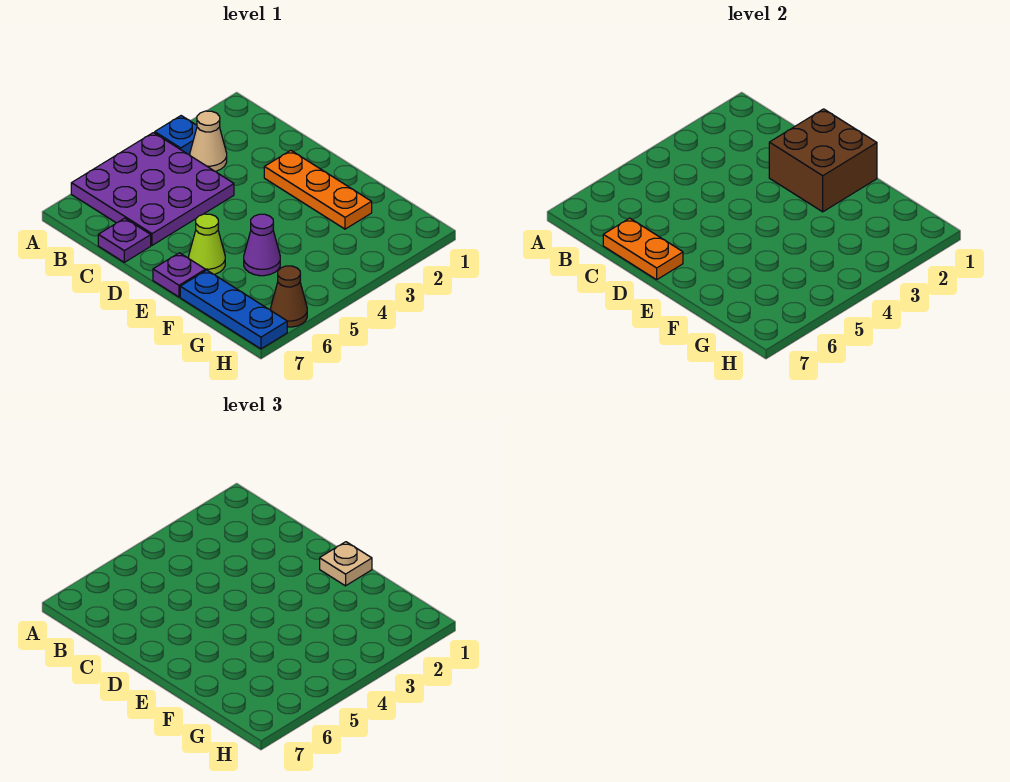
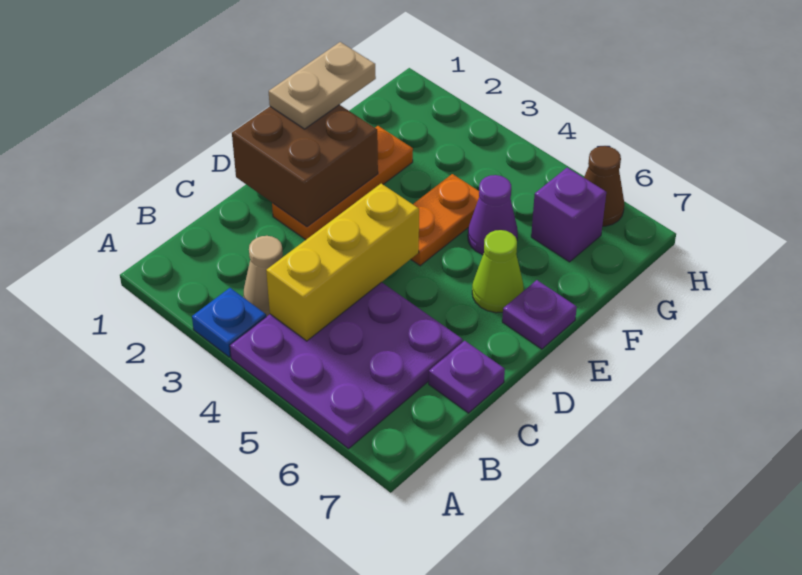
none -> yellow 1x3 brick [266,184,419,341]
orange 1x2 plate [603,218,683,280] -> orange 1x2 plate moved to [411,174,479,266]
tan 1x1 plate [320,542,372,586] -> tan 1x2 plate [269,42,376,129]
blue 1x3 plate [180,270,287,349] -> none
none -> purple 1x1 brick [531,168,606,262]

